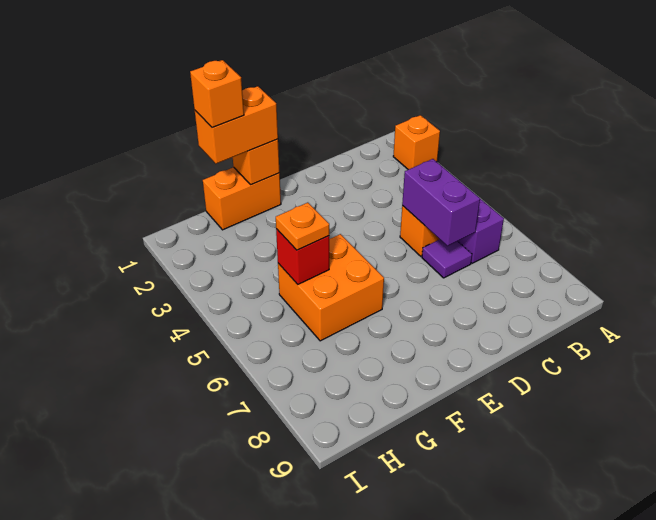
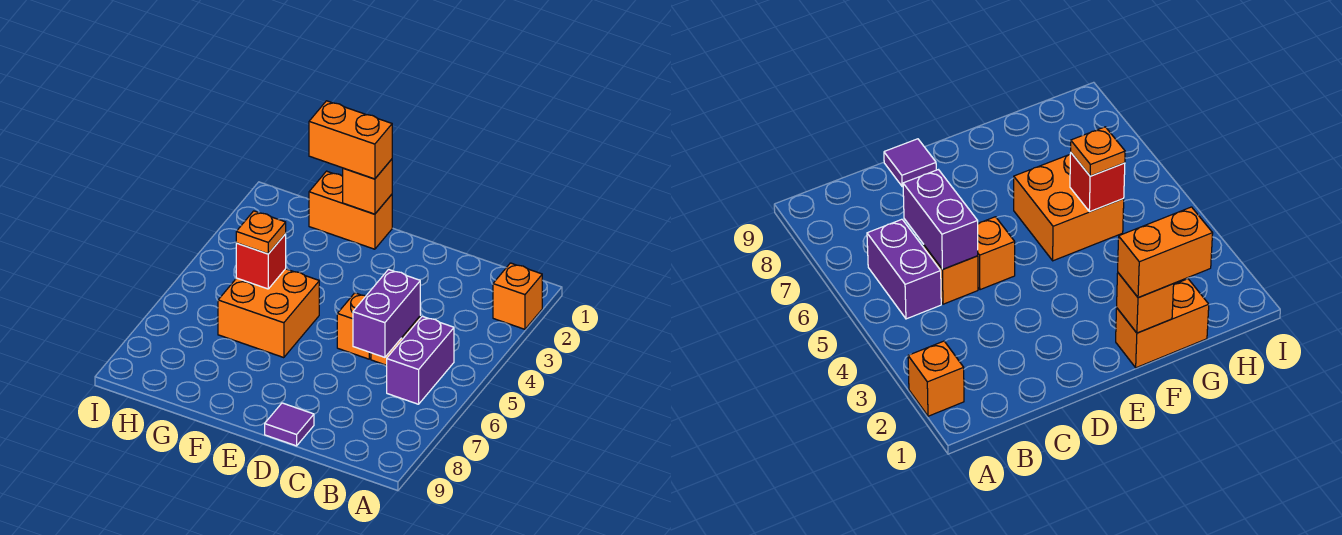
purple 1x1 tile [422,239,472,278] -> purple 1x1 tile moved to [265,403,314,446]
orange 1x1 brick [190,60,244,128] -> orange 1x1 brick moved to [337,293,371,359]

